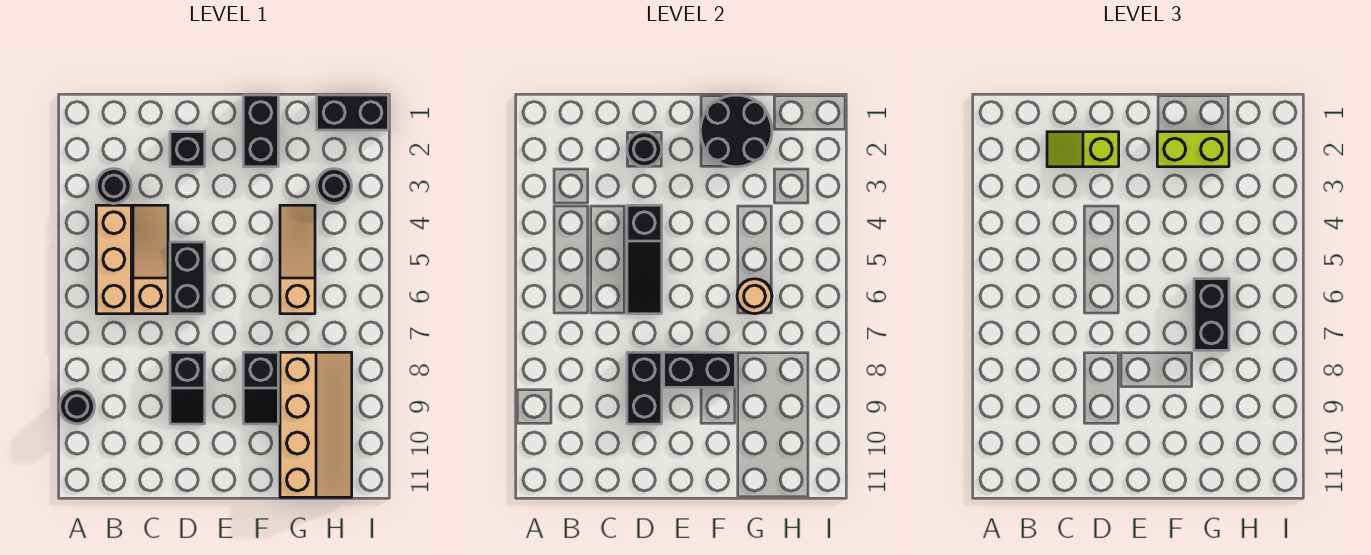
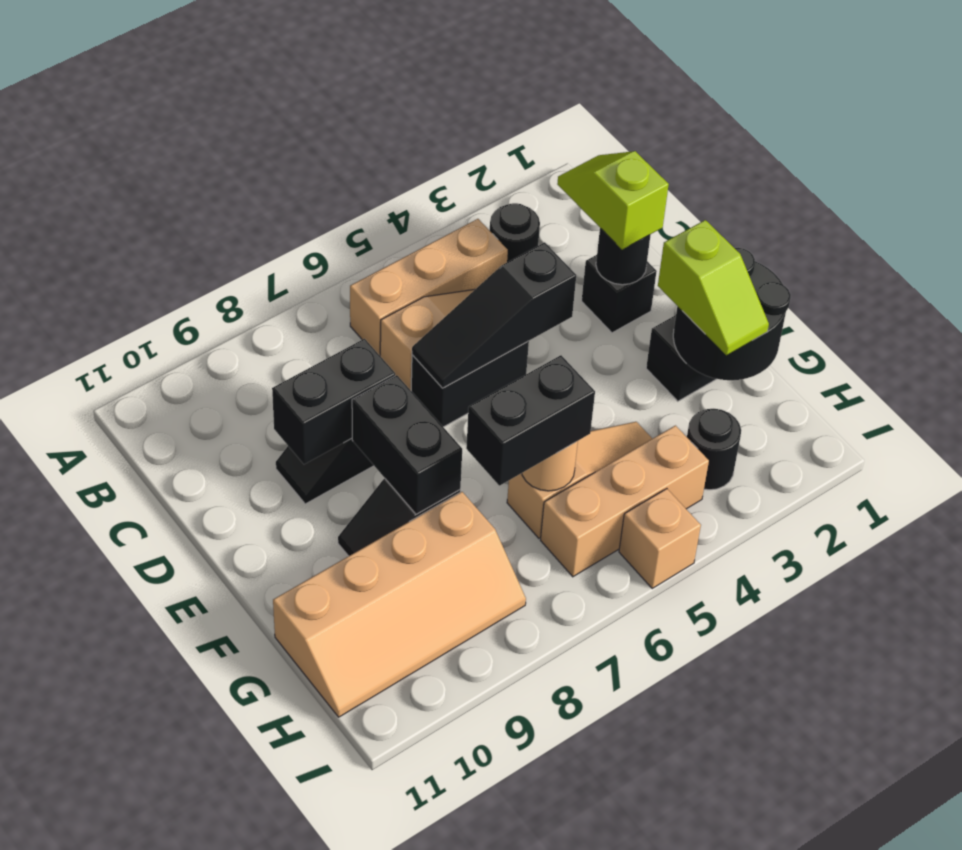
black 1x1 round brick [60,389,95,424] -> none
lime 1x2 brick [1157,132,1229,167] -> lime 1x2 slope [658,220,769,355]
black 1x2 brick [317,95,388,130] -> none
none -> tan 1x3 brick [540,426,709,577]
none -> tan 1x1 brick [619,489,701,588]

